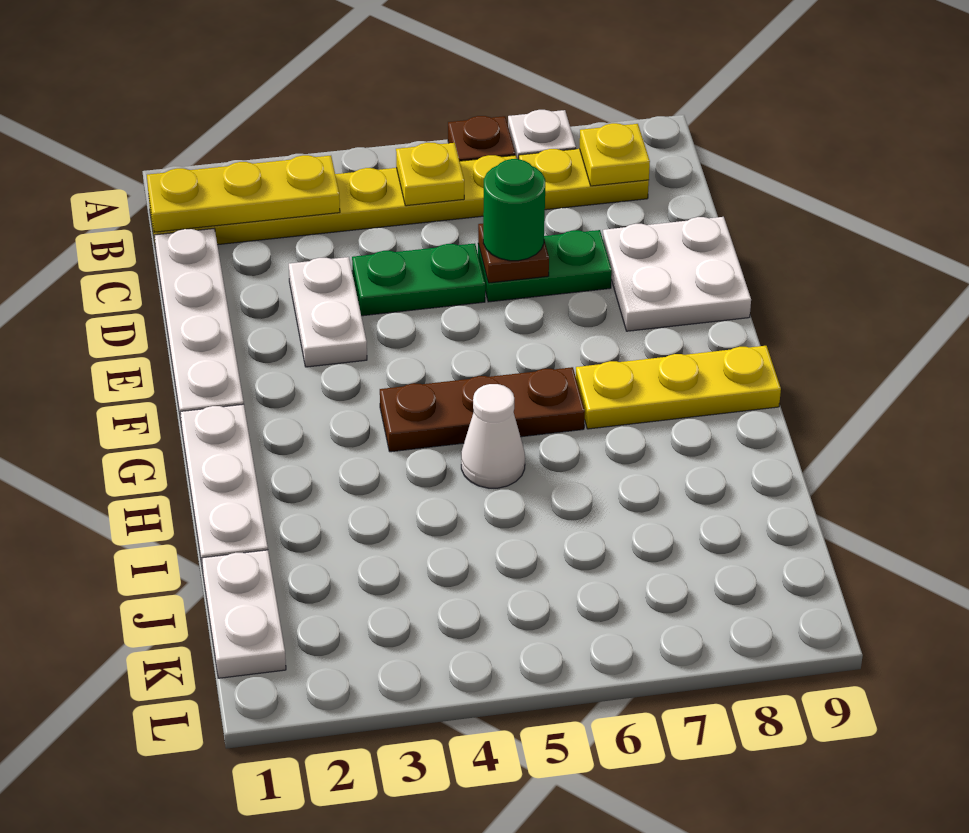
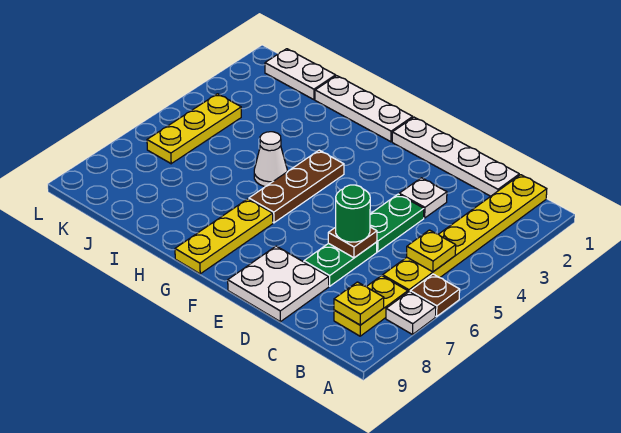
yellow 1x3 plate [147,155,340,232] -> yellow 1x3 plate moved to [147,94,241,164]
white 1x2 plate [289,257,367,367] -> white 1x1 plate [399,178,447,218]

